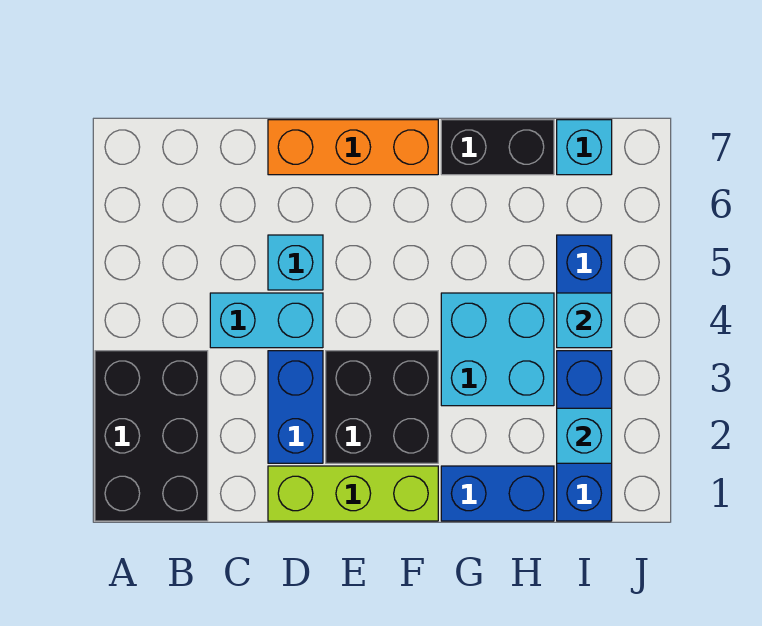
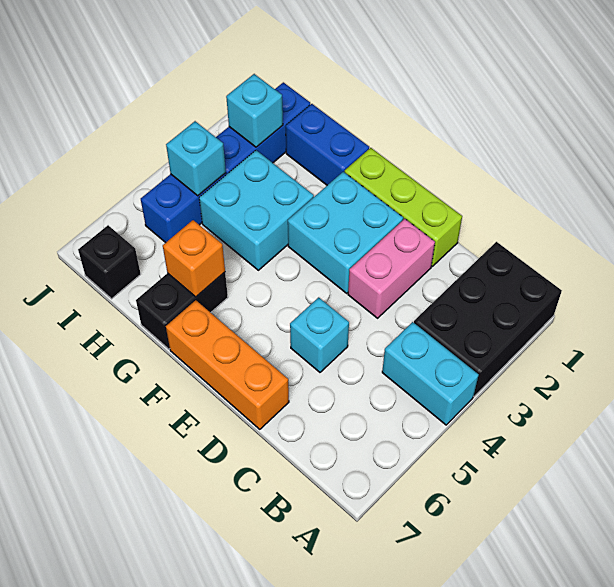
cyan 1x2 brick [210,293,323,348] -> cyan 1x2 brick moved to [382,322,479,425]
blue 1x2 brick [268,351,323,463] -> pink 1x2 brick [348,219,435,318]
black 2x2 brick [326,351,438,463] -> cyan 2x2 brick [288,172,403,293]
none -> orange 1x1 brick [163,220,225,297]
black 1x2 brick [441,120,554,175] -> black 1x2 brick turned to [136,272,228,349]
cyan 1x1 brick [557,120,612,175] -> black 1x1 brick [78,225,141,299]

